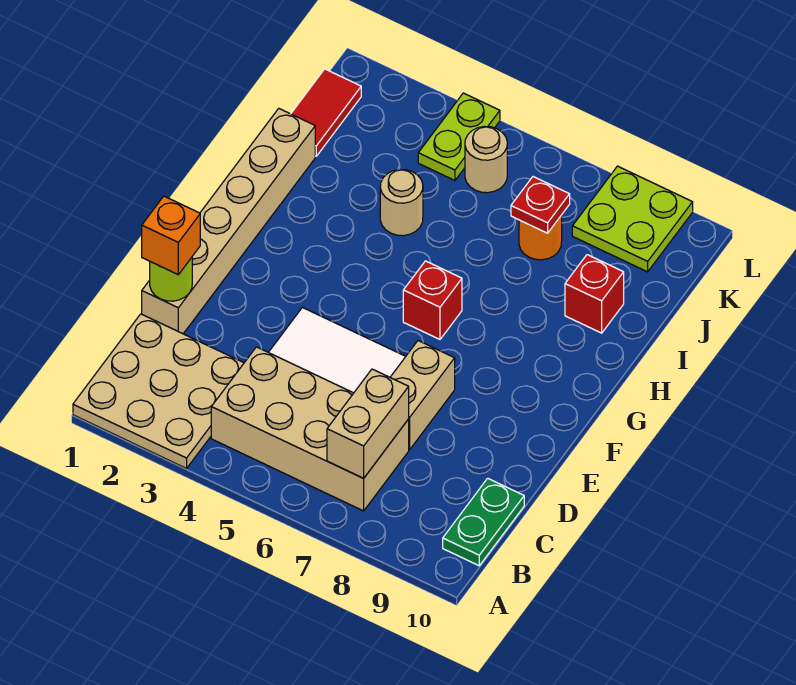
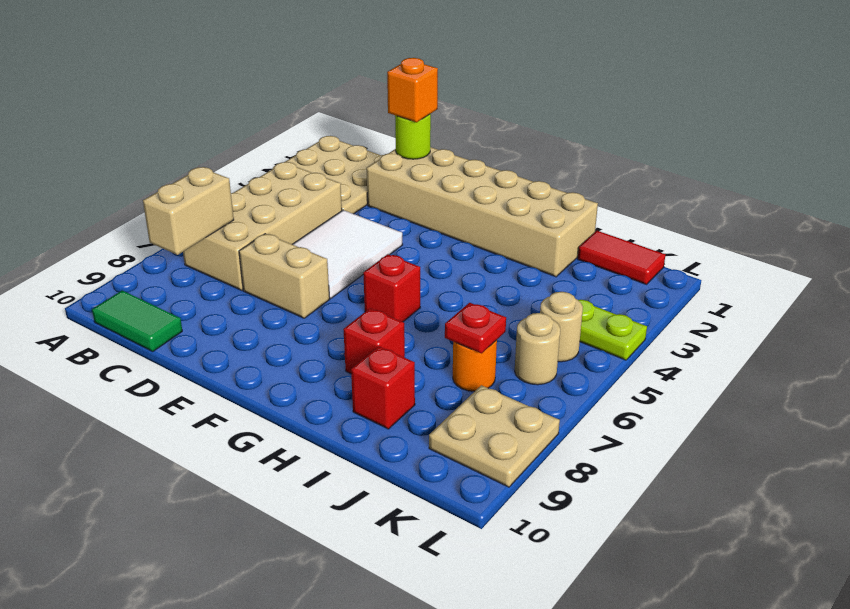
tan 1x2 brick [327,369,409,478] -> tan 1x2 brick turned to [143,167,234,255]
green 1x2 plate [443,478,524,566] -> green 1x2 tile [92,290,182,351]
tan 1x6 brick [142,109,315,334] -> tan 2x6 brick [366,147,598,277]
none -> red 1x1 brick [343,308,405,374]
tan 1x1 round brick [380,169,423,236] -> tan 1x1 round brick moved to [515,313,560,385]
lime 2x2 plate [572,166,693,272] -> tan 2x2 plate [429,385,560,487]

